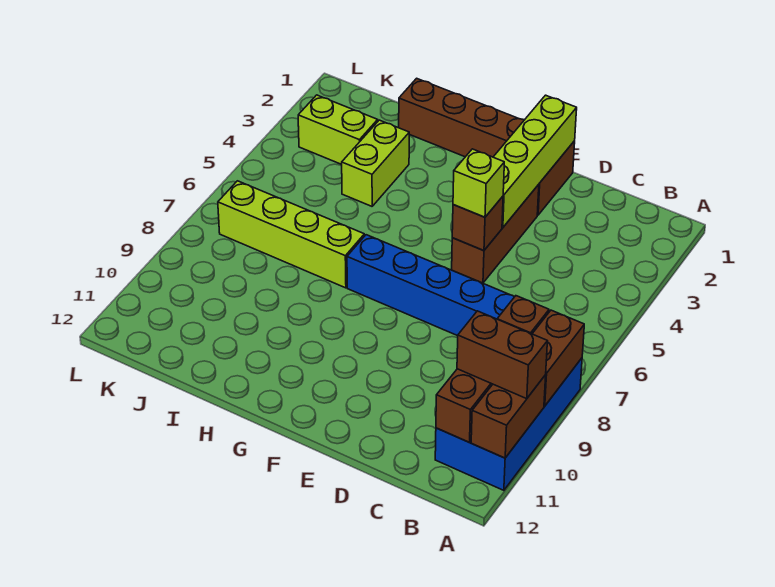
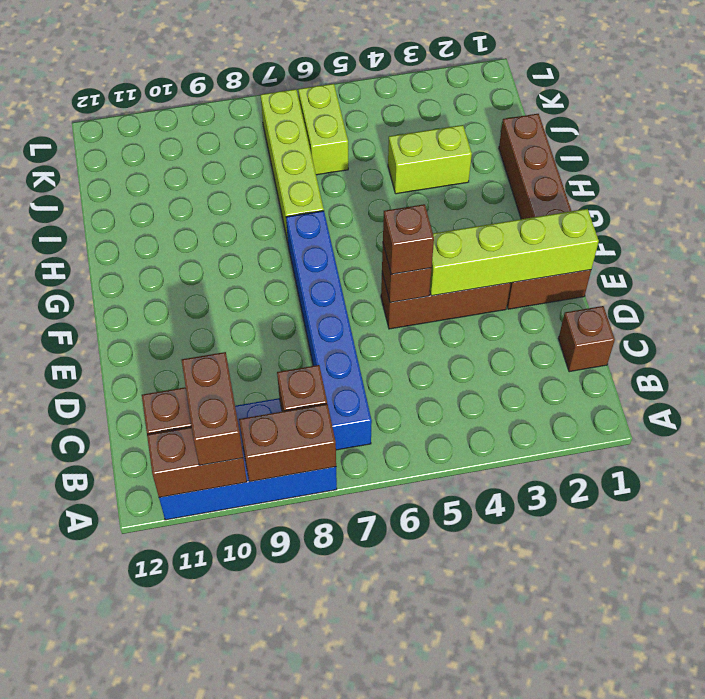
none -> brown 1x1 brick [559,306,615,372]
lime 1x1 brick [453,149,504,217] -> brown 1x1 brick [383,204,434,274]
lime 1x2 brick [298,95,378,164] -> lime 1x2 brick moved to [298,84,348,175]

